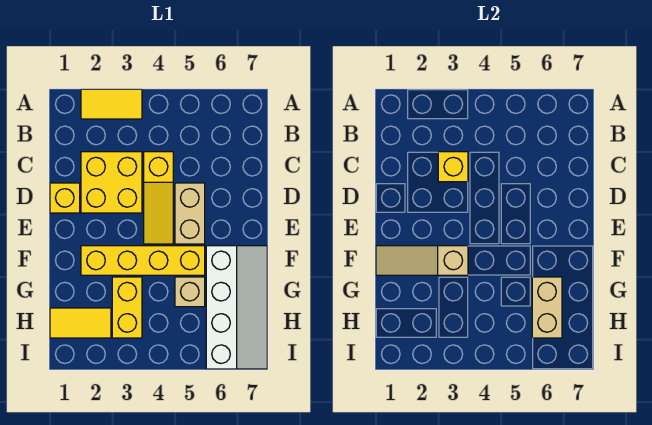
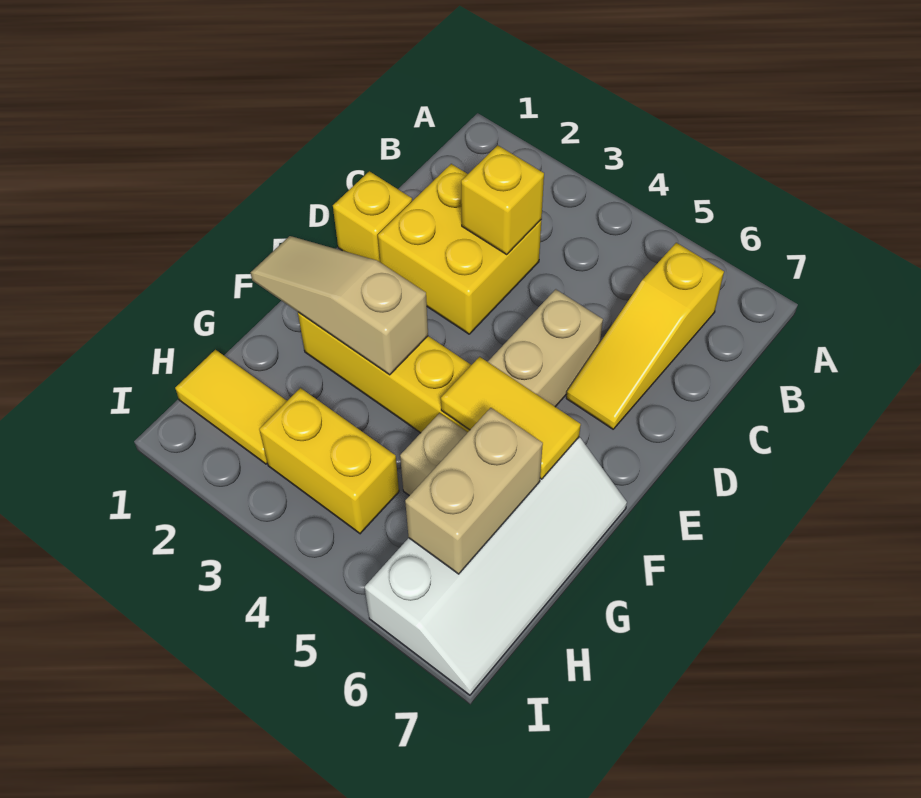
yellow 1x2 tile [81,89,142,119] -> yellow 1x2 tile moved to [441,357,581,479]
yellow 1x3 slope [144,152,173,244] -> yellow 1x3 slope moved to [566,243,724,429]
yellow 1x2 brick [112,277,142,338] -> yellow 1x2 brick turned to [259,388,399,534]

